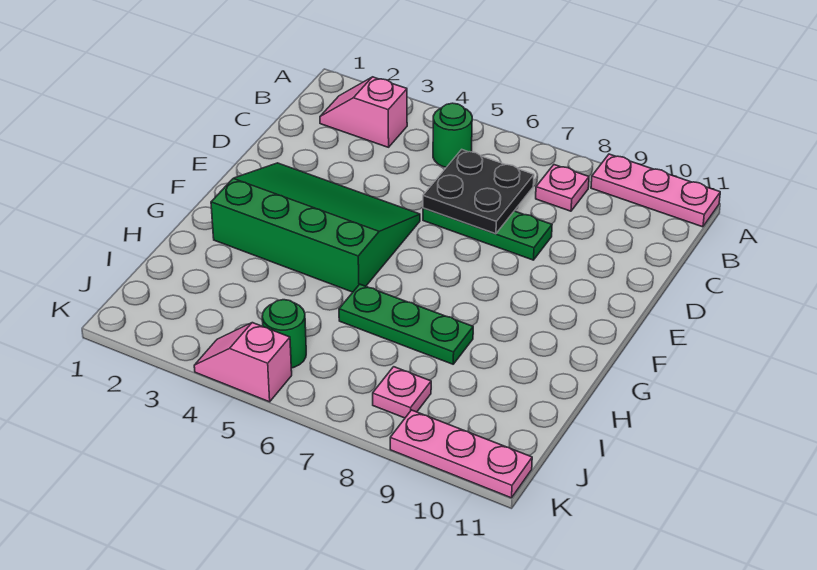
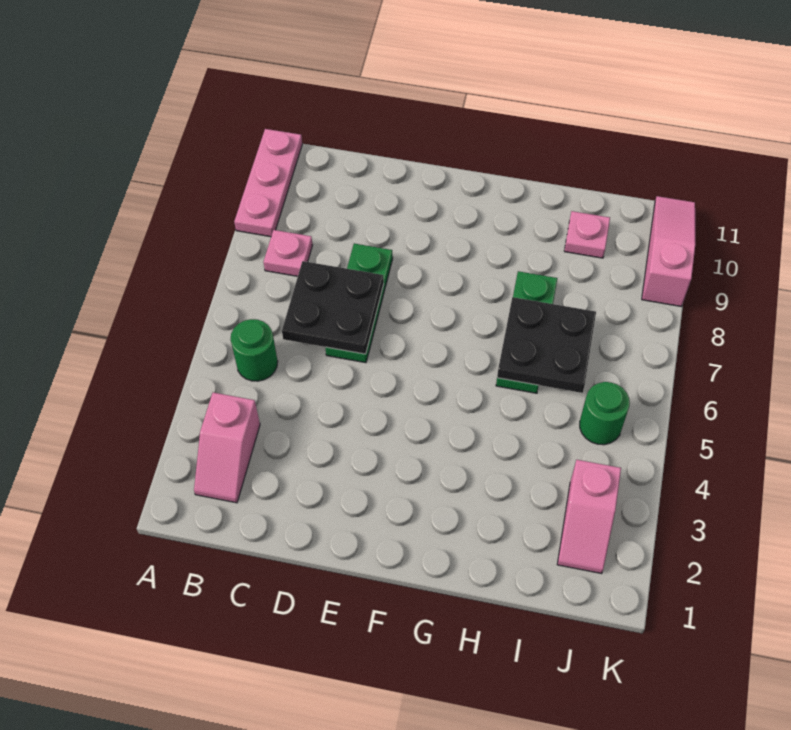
green 3x4 slope [211,163,420,292] -> none
none -> black 2x2 plate [497,297,596,393]
pink 1x1 plate [373,367,431,418] -> pink 1x1 plate moved to [564,211,610,258]
pink 1x2 slope [194,323,292,402] -> pink 1x2 slope moved to [557,460,621,574]
pink 1x3 plate [390,410,532,498] -> pink 1x3 slope [642,196,695,307]

